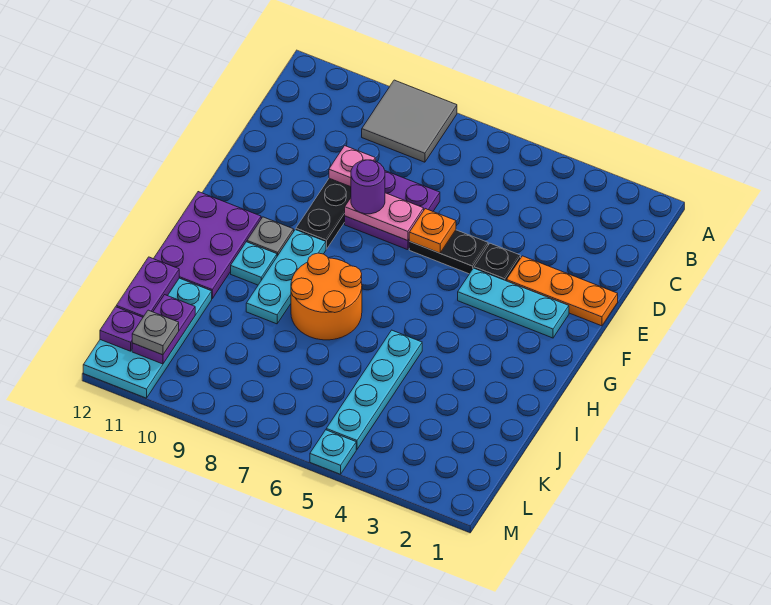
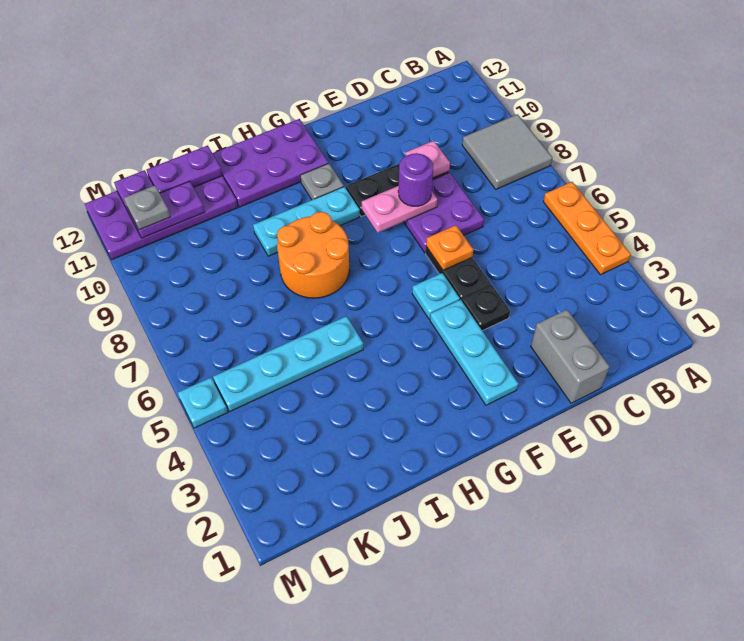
none -> grey 1x2 brick [531,310,610,403]
orange 1x3 plate [506,256,618,326] -> orange 1x3 plate moved to [543,182,631,275]
pink 1x2 plate [345,193,424,241] -> pink 1x2 plate turned to [362,186,437,233]
cyan 1x1 plate [231,242,277,285] -> cyan 1x1 plate moved to [412,273,460,319]
cyan 2x4 plate [83,278,212,398] -> purple 2x4 plate [85,176,238,260]

